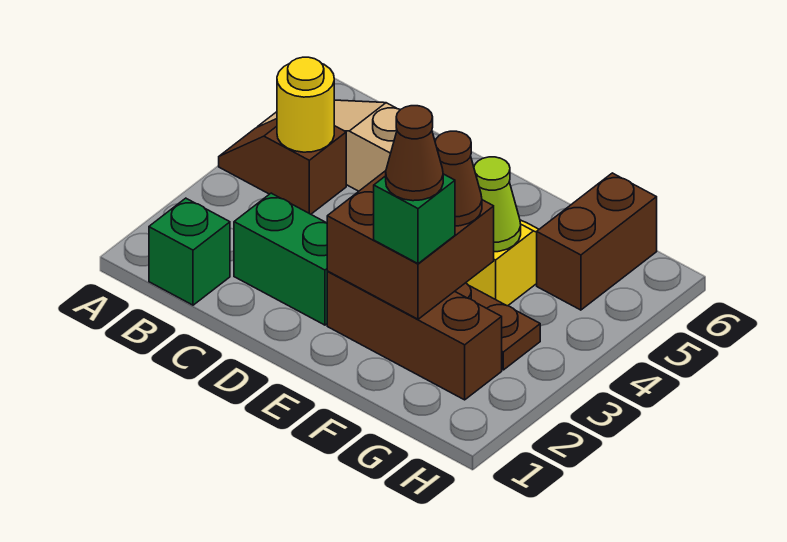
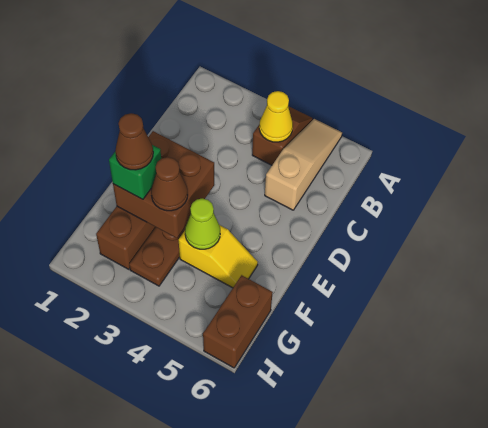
green 1x1 brick [149,198,230,305] -> none
yellow 1x1 round brick [277,57,334,152] -> yellow 1x1 cone [259,91,293,142]
green 1x2 brick [234,193,328,325] -> none
brown 1x2 brick [537,173,657,310] -> brown 1x2 brick turned to [203,275,273,368]

